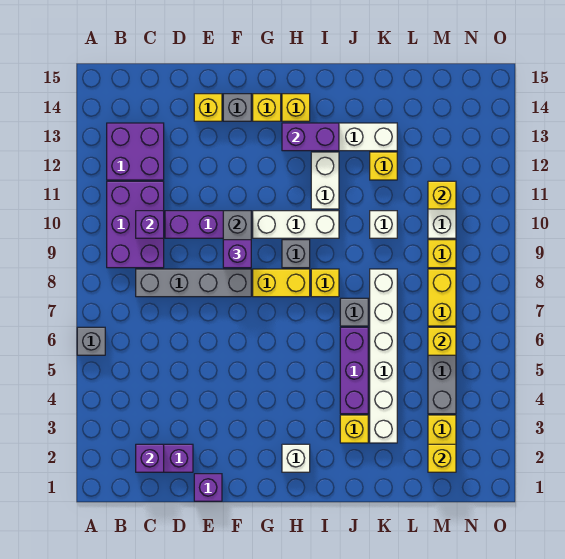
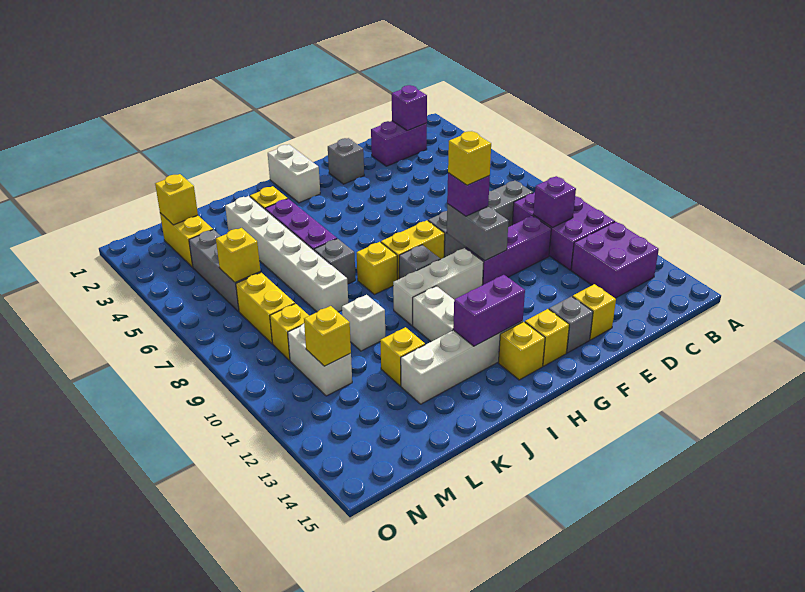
grey 1x1 brick [77,327,105,355] -> grey 1x1 brick moved to [328,138,364,184]
purple 1x1 brick [194,474,222,501] -> none
none -> yellow 1x1 brick [448,131,491,185]
white 1x1 brick [282,444,310,472] -> white 1x2 brick [268,145,320,203]

